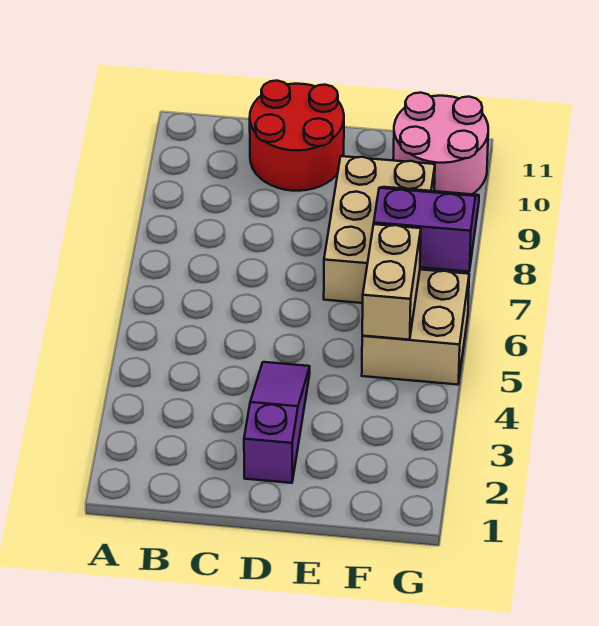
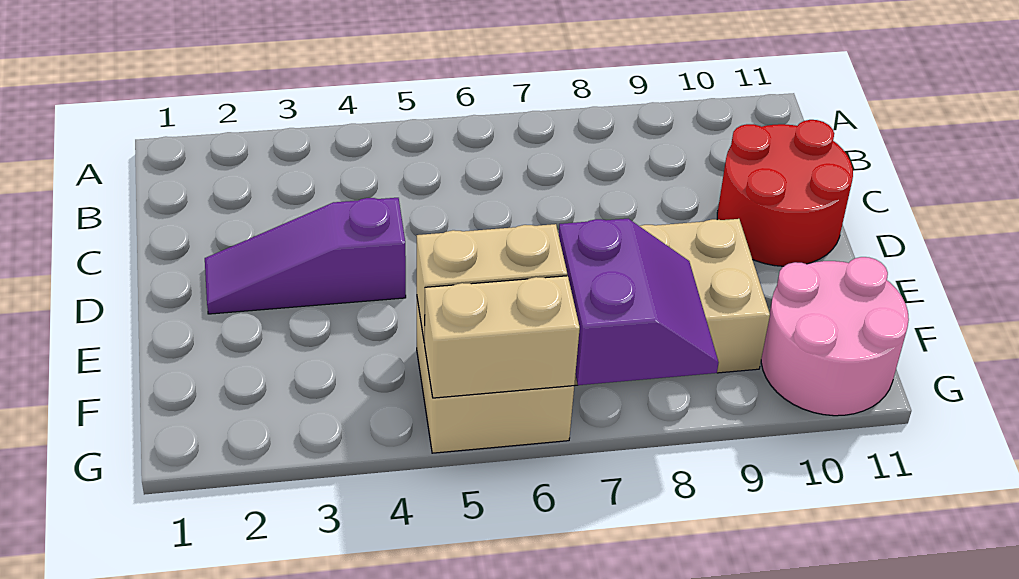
purple 1x3 slope [244,362,310,483] -> purple 1x3 slope turned to [205,198,406,314]
none -> tan 1x2 brick [425,276,580,398]

